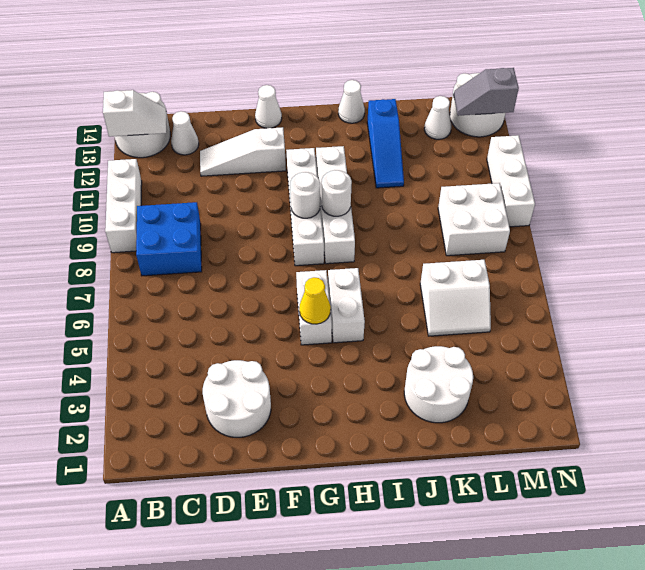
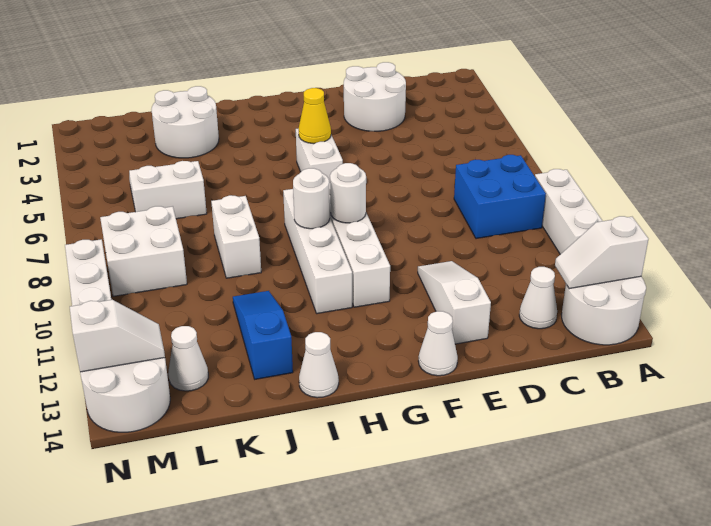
white 1x3 slope [200,127,286,176] -> white 1x3 slope turned to [418,261,491,344]
white 1x2 brick [328,268,365,343] -> white 1x2 brick moved to [211,195,261,278]
grey 1x2 slope [454,68,519,116] -> white 1x2 slope [70,300,165,372]

